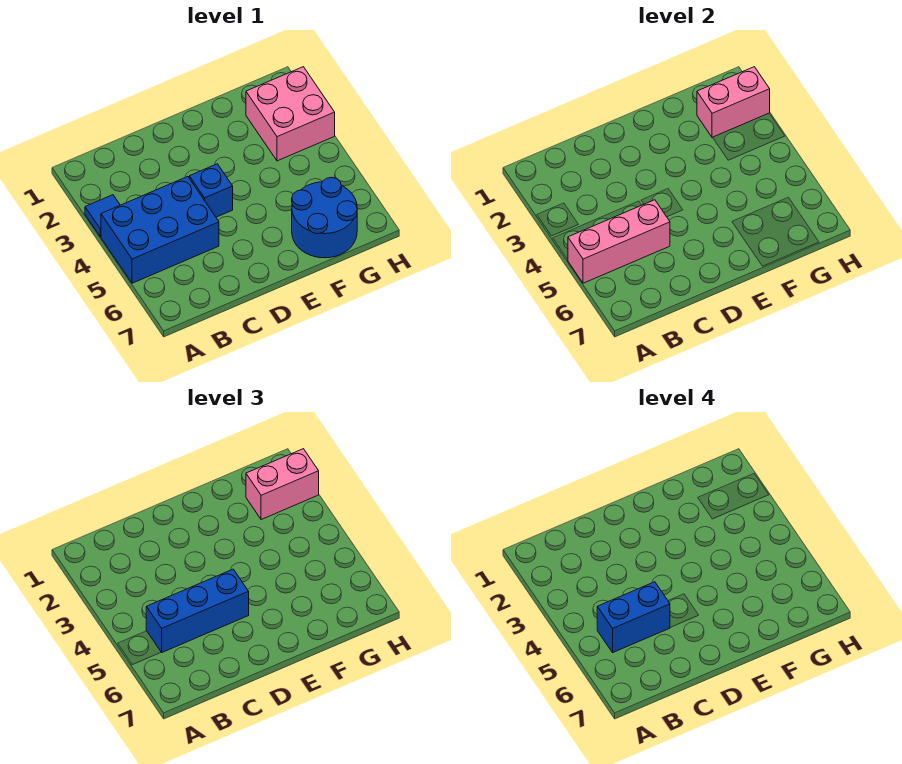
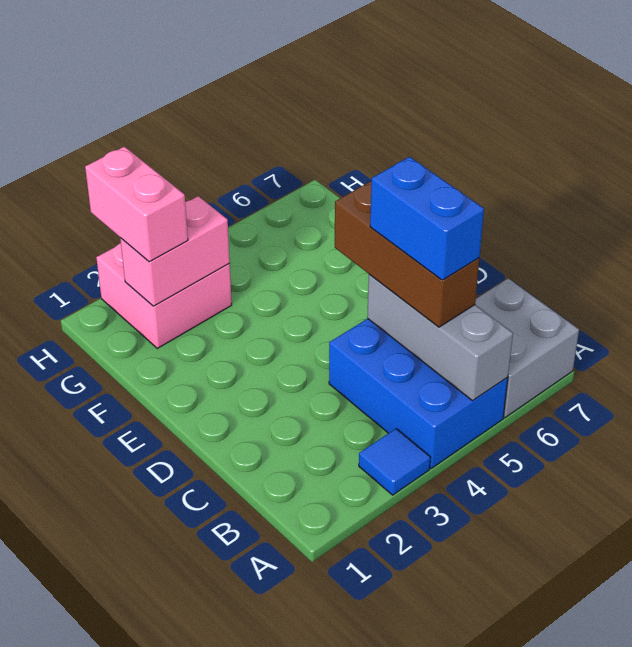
pink 1x3 brick [568,200,670,283] -> grey 1x3 brick [367,274,513,401]
none -> grey 2x2 brick [475,278,579,418]
blue 1x3 brick [146,569,249,652] -> brown 1x3 brick [335,181,479,327]
blue 1x1 brick [189,164,233,217] -> none
blue 2x2 round brick [292,177,357,258] -> none
pink 1x2 brick [697,67,770,138] -> pink 1x2 brick turned to [120,196,230,306]

